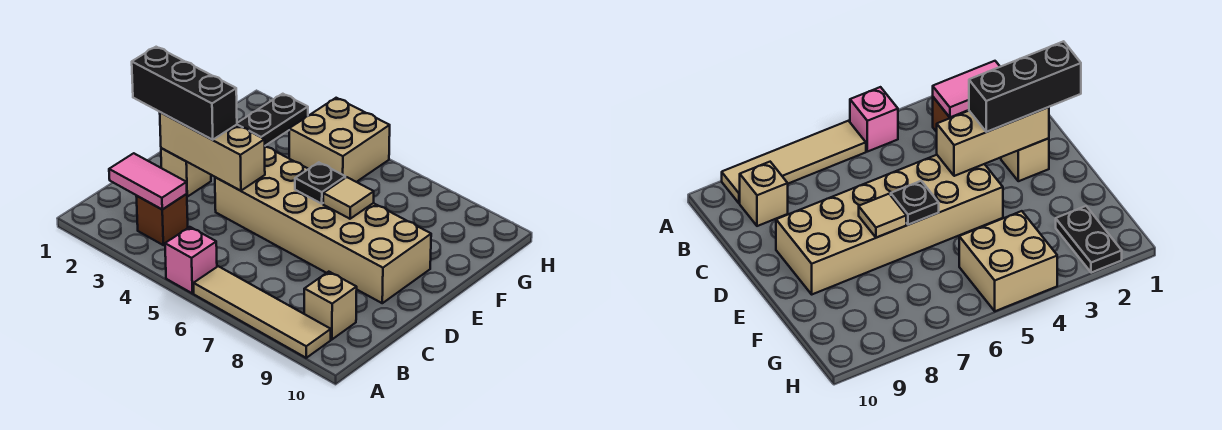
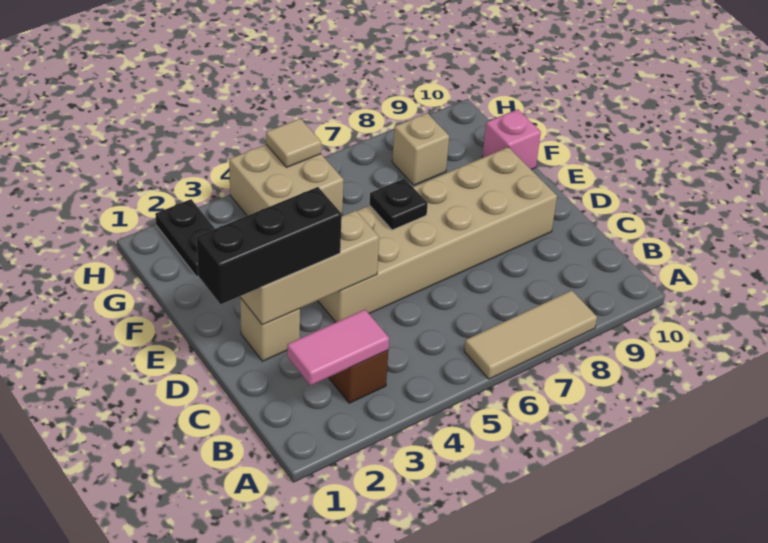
pink 1x1 brick [165,227,217,293] -> pink 1x1 brick moved to [482,109,541,170]
tan 1x4 tile [194,266,331,358] -> tan 1x3 tile [464,290,597,379]
tan 1x1 brick [304,272,357,339] -> tan 1x1 brick moved to [392,113,449,185]
tan 1x1 tile [323,177,374,219] -> tan 1x1 tile moved to [266,118,321,167]

